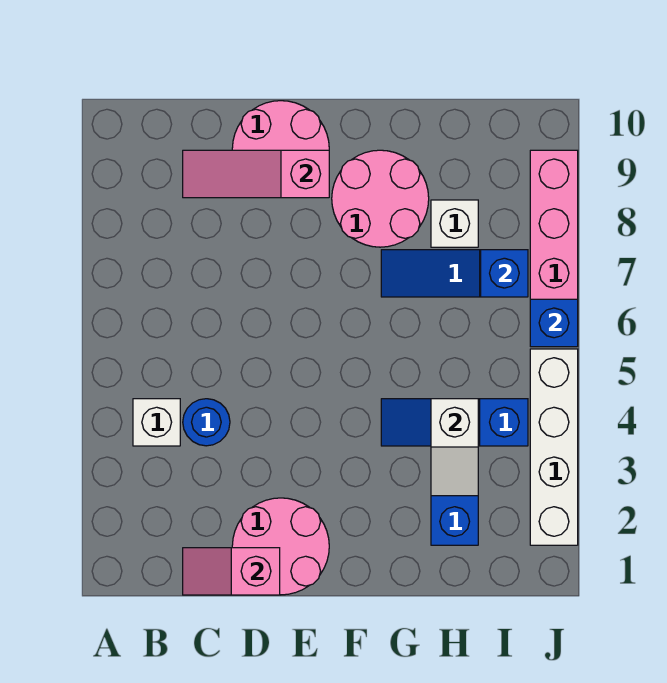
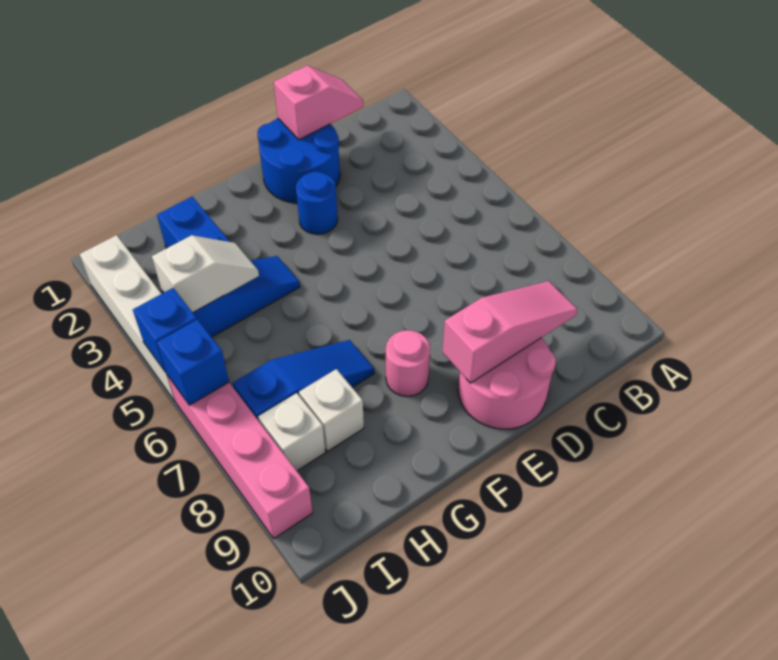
white 1x1 brick [133,399,180,446] -> white 1x1 brick moved to [258,393,326,471]
blue 1x1 round brick [183,399,230,446] -> blue 1x1 round brick moved to [296,172,338,234]
pink 2x2 round brick [232,498,329,595] -> blue 2x2 round brick [257,118,340,203]
pink 2x2 round brick [332,150,429,247] -> pink 1x1 round brick [386,330,430,396]
white 1x2 slope [431,399,478,496] -> white 1x2 slope turned to [152,235,259,313]
blue 1x1 brick [481,250,528,297] -> blue 1x1 brick moved to [133,288,197,372]

